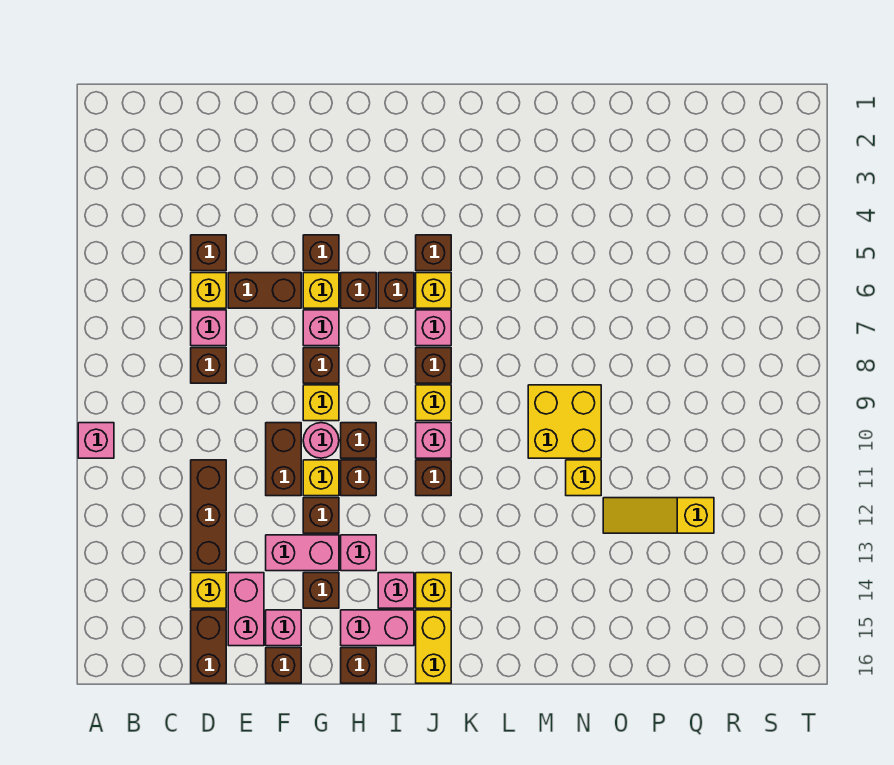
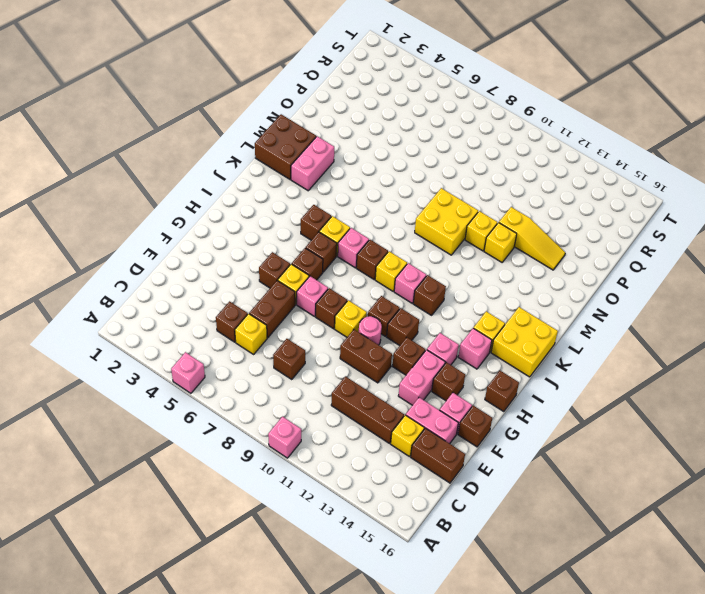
pink 1x1 brick [191,310,226,346] -> pink 1x1 brick moved to [171,352,205,393]
yellow 1x1 brick [303,460,339,496] -> yellow 1x1 brick moved to [484,223,517,262]
pink 1x2 brick [341,610,414,646] -> pink 1x2 brick moved to [291,136,334,191]
yellow 1x2 brick [416,610,451,683] -> yellow 2x2 brick [491,307,558,377]
none -> brown 2x2 brick [255,114,316,179]
yellow 1x3 slope [603,498,714,533] -> yellow 1x3 slope turned to [499,207,565,270]

